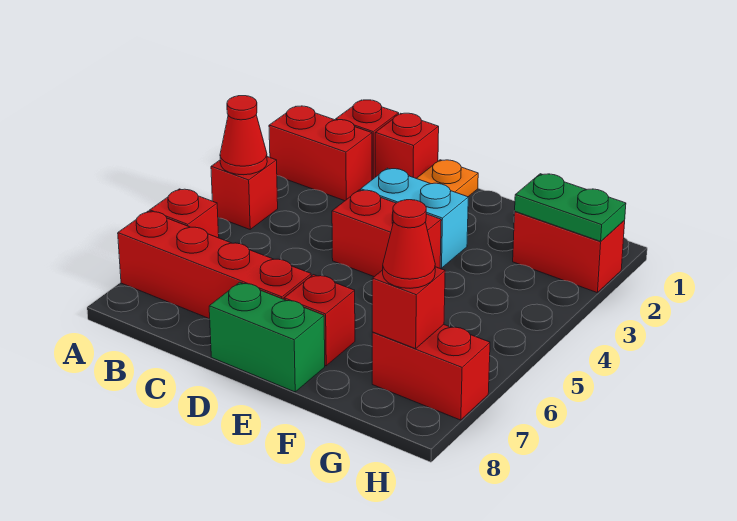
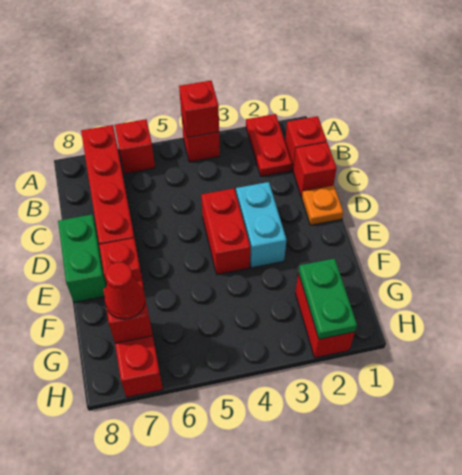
red 1x2 brick [269,106,372,201] -> red 1x2 plate [246,114,292,176]
red 1x1 cone [220,96,267,175] -> red 1x1 brick [179,81,219,138]

